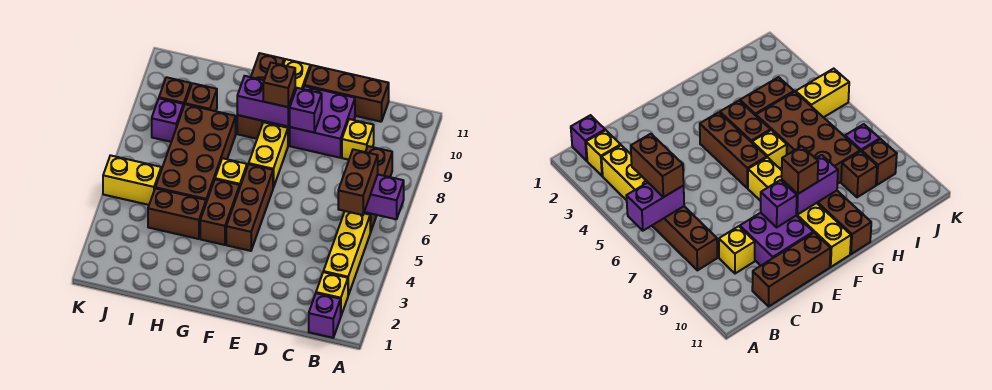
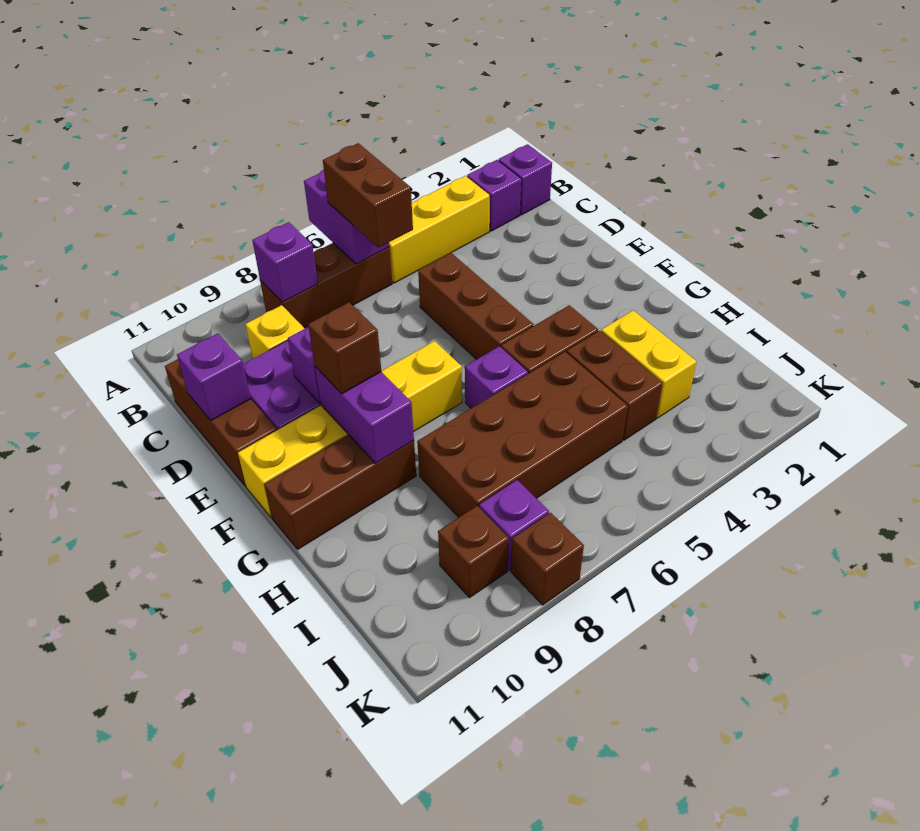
yellow 1x1 brick [316,272,348,315] -> purple 1x1 brick [467,160,521,231]
brown 1x2 brick [338,149,378,215] -> brown 1x2 brick turned to [323,143,413,248]
none -> purple 1x1 brick [252,222,318,302]
none -> purple 1x1 brick [177,333,251,420]
brown 1x3 brick [226,164,273,251] -> brown 1x3 brick turned to [418,253,534,359]
yellow 1x1 brick [215,158,247,186] -> purple 1x1 brick [465,346,528,408]
brown 1x1 brick [185,83,217,111] -> brown 1x1 brick moved to [511,513,584,605]
yellow 1x2 brick [103,155,161,205] -> yellow 1x2 brick moved to [601,310,697,418]

